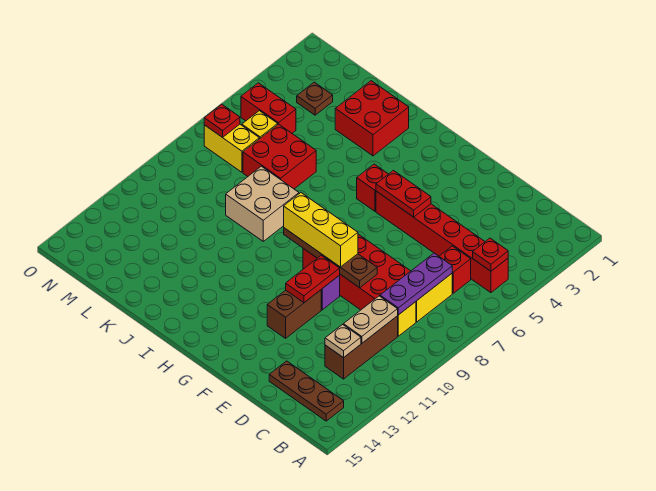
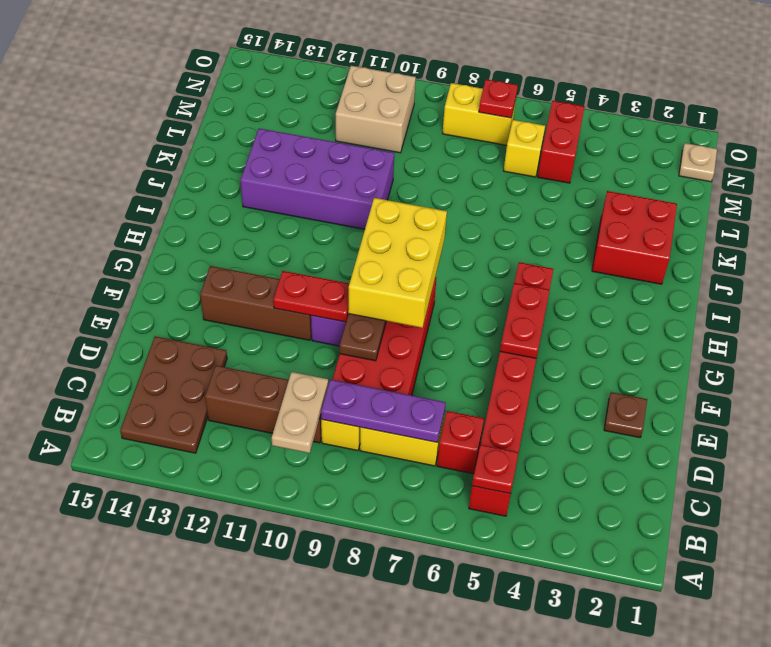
brown 1x3 plate [269,361,344,421] -> brown 2x3 plate [120,336,227,453]
tan 1x2 plate [343,296,398,343] -> tan 1x2 plate turned to [272,372,328,453]
tan 1x1 plate [325,325,361,358] -> tan 1x1 plate moved to [679,143,717,182]
yellow 1x3 brick [284,193,358,267] -> yellow 2x3 brick [348,198,447,328]
brown 1x2 brick [267,290,321,338] -> brown 1x3 brick [200,266,312,340]
tan 2x2 brick [226,166,299,241] -> tan 2x2 brick moved to [336,66,416,153]
none -> purple 2x4 brick [240,129,394,229]
red 2x2 brick [243,124,316,189] -> none
brown 1x1 plate [297,82,333,115] -> brown 1x1 plate moved to [604,392,647,438]
yellow 1x2 brick [204,124,259,172] -> yellow 1x2 brick turned to [442,83,516,145]

